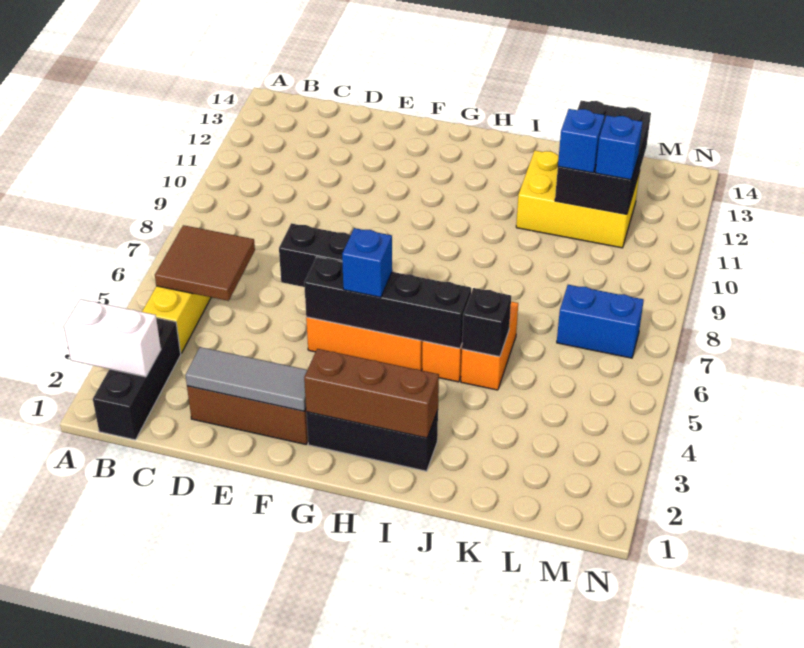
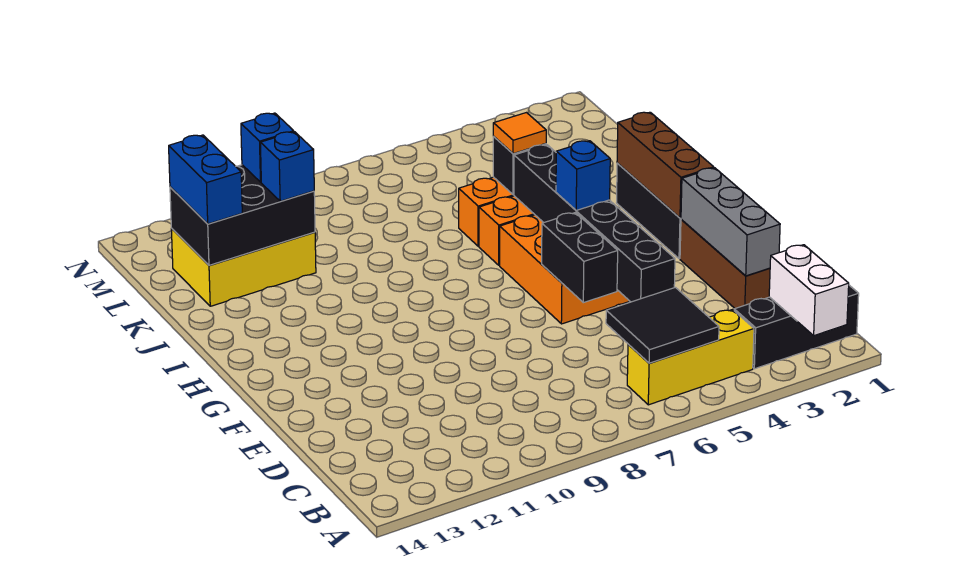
brown 2x2 tile [155,225,255,301] -> black 2x2 tile [606,287,719,363]
grey 1x3 tile [186,347,307,411] -> grey 1x3 brick [681,168,780,276]
black 1x4 brick [304,257,471,348] -> black 1x6 brick [514,145,675,302]
none -> orange 1x1 tile [493,113,546,154]
yellow 2x3 brick [516,151,640,248] -> yellow 2x3 brick turned to [171,229,316,306]
blue 1x2 brick [557,285,644,358] -> blue 1x2 brick moved to [169,135,242,224]

